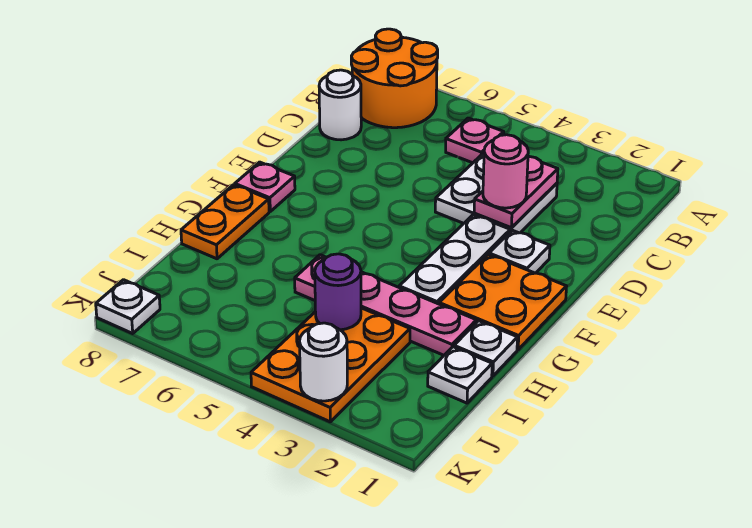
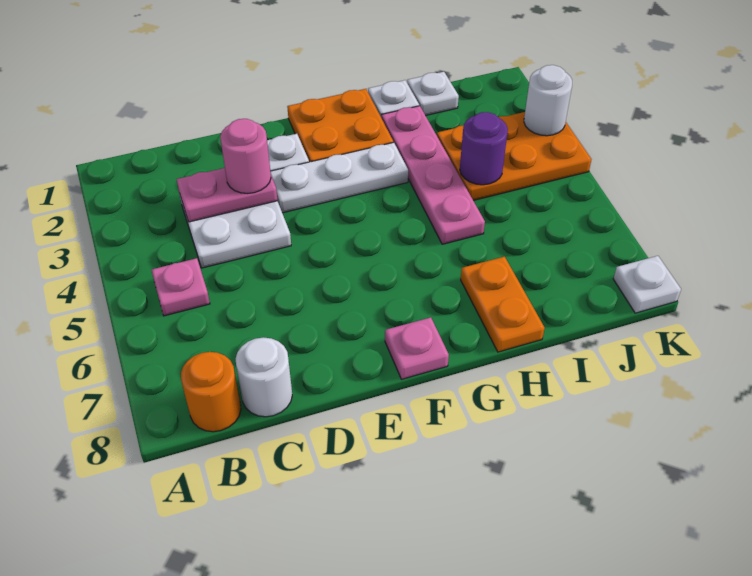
orange 2x2 round brick [351,29,438,128] -> orange 1x1 round brick [181,352,241,432]
orange 1x2 plate [181,185,269,259] -> orange 1x2 plate turned to [461,257,545,352]

